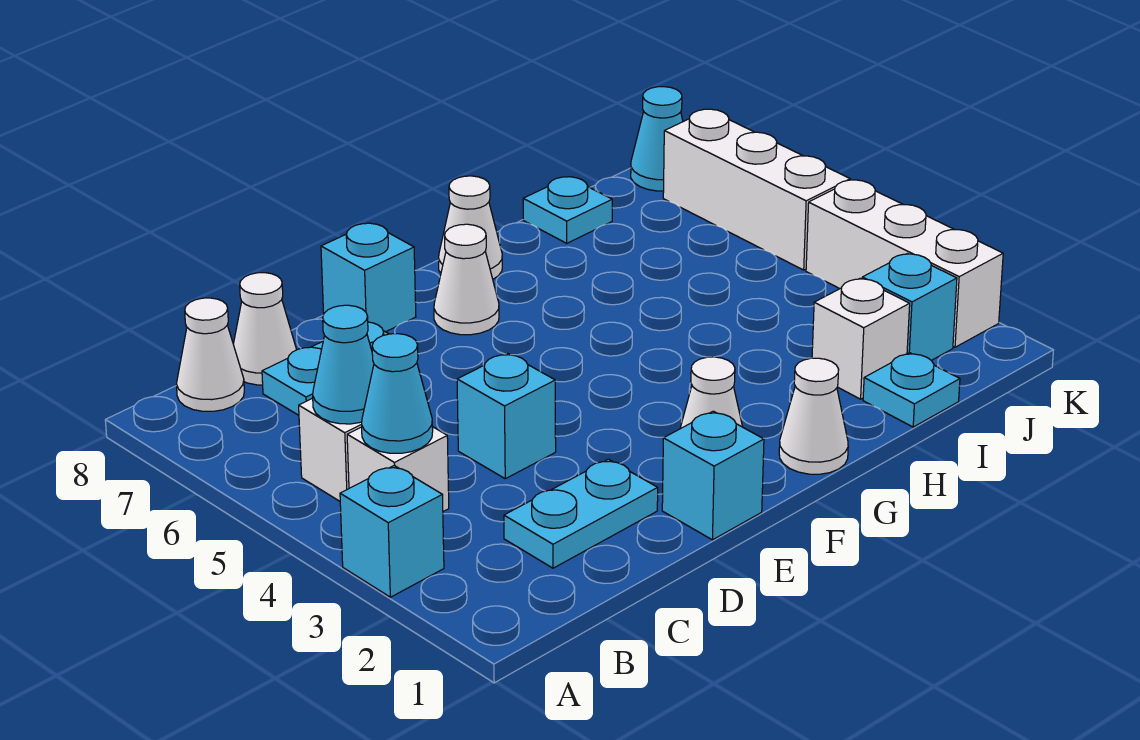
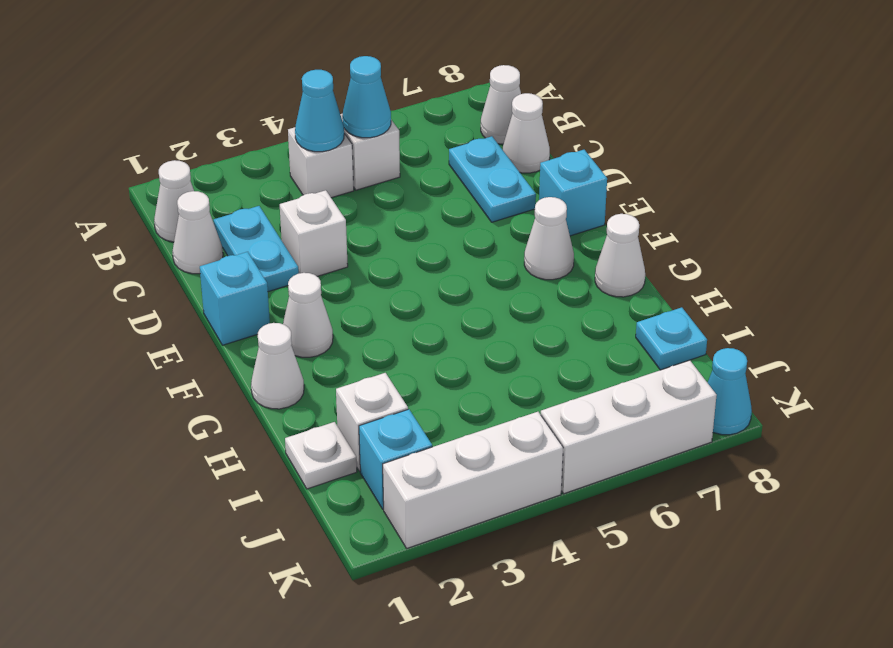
cyan 1x1 brick [340,465,444,597] -> none
none -> white 1x1 cone [154,160,194,242]
none -> white 1x1 cone [172,191,223,274]
none -> white 1x1 brick [280,190,348,277]
cyan 1x1 brick [457,354,556,479] -> none
cyan 1x1 plate [863,353,960,427] -> white 1x1 plate [285,422,357,489]

